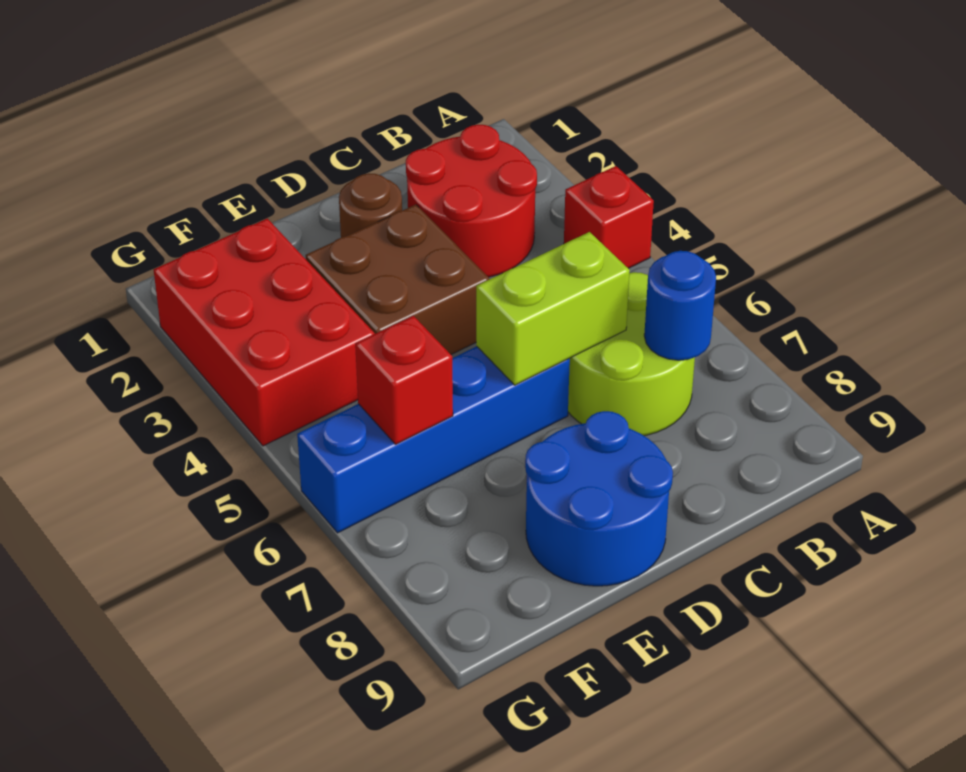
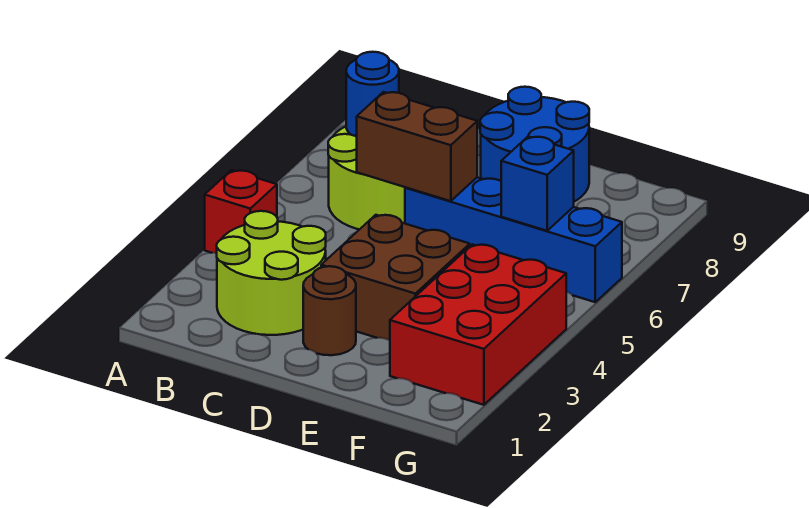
red 2x2 round brick [406,125,537,277] -> lime 2x2 round brick [217,211,326,335]
lime 1x2 brick [476,232,630,385] -> brown 1x2 brick [357,92,477,201]
red 1x1 brick [355,316,453,444] -> blue 1x1 brick [501,137,574,231]

